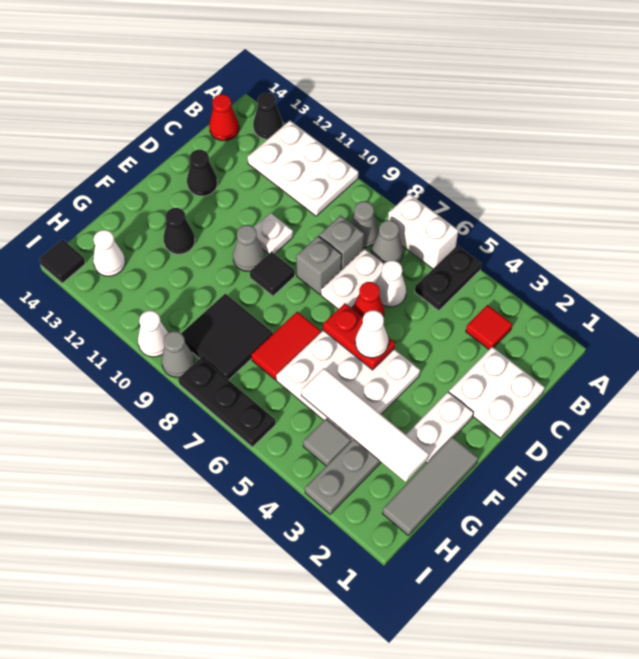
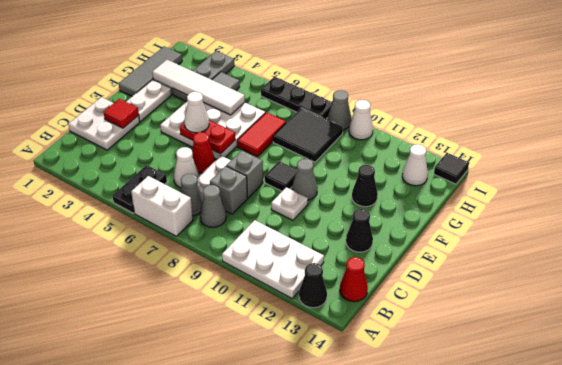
red 1x1 tile [466,305,512,349] -> red 1x1 tile moved to [103,99,139,128]

